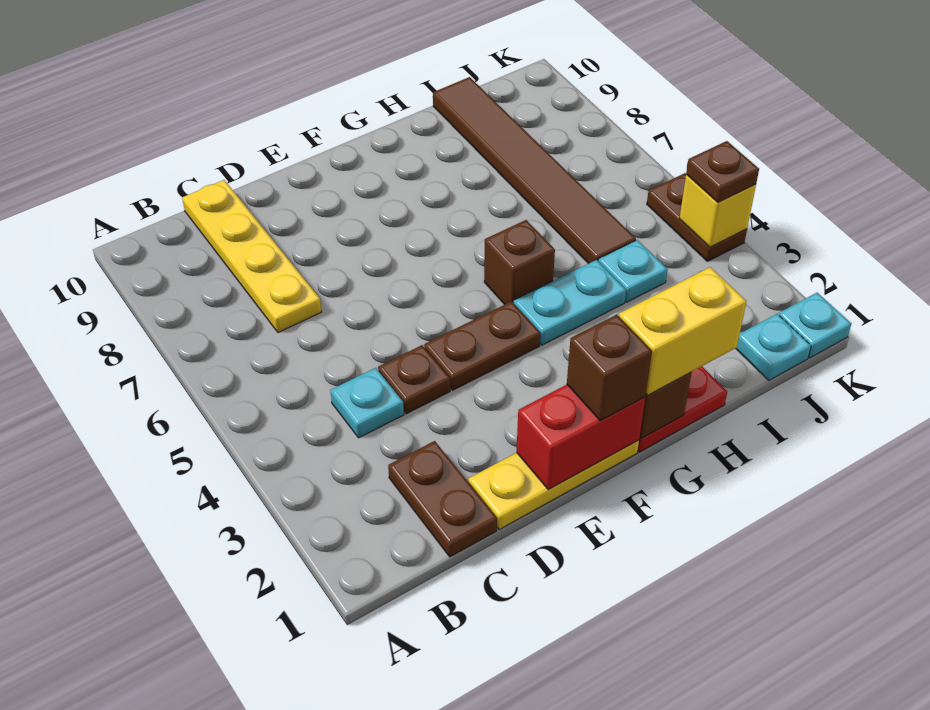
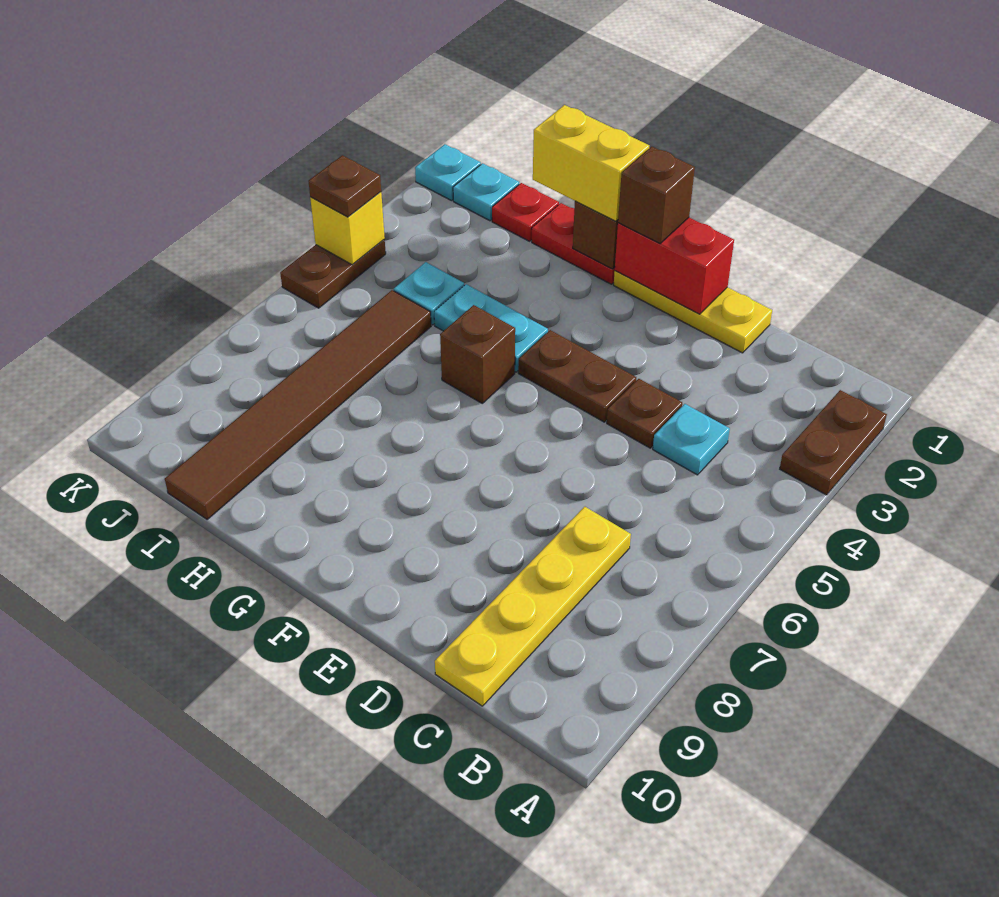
brown 1x2 plate [388,441,497,557] -> brown 1x2 plate moved to [780,390,887,495]
none -> red 1x1 plate [492,183,559,241]

